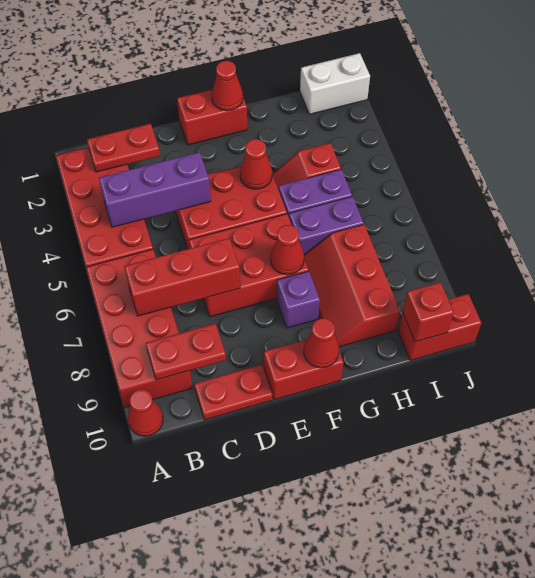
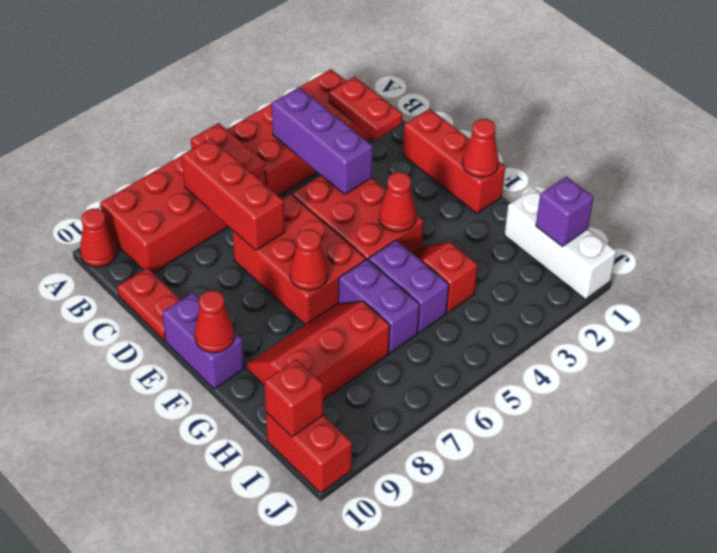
red 1x2 plate [146,324,226,380] -> red 1x2 plate moved to [191,123,265,177]
red 1x2 brick [177,89,247,145] -> red 1x3 brick [403,109,505,214]
red 1x2 brick [264,339,344,400] -> purple 1x2 brick [162,293,244,389]
purple 1x1 brick [277,271,320,328] -> purple 1x1 brick moved to [536,176,594,246]
white 1x2 brick [300,53,370,114] -> white 1x3 brick [504,188,617,299]

